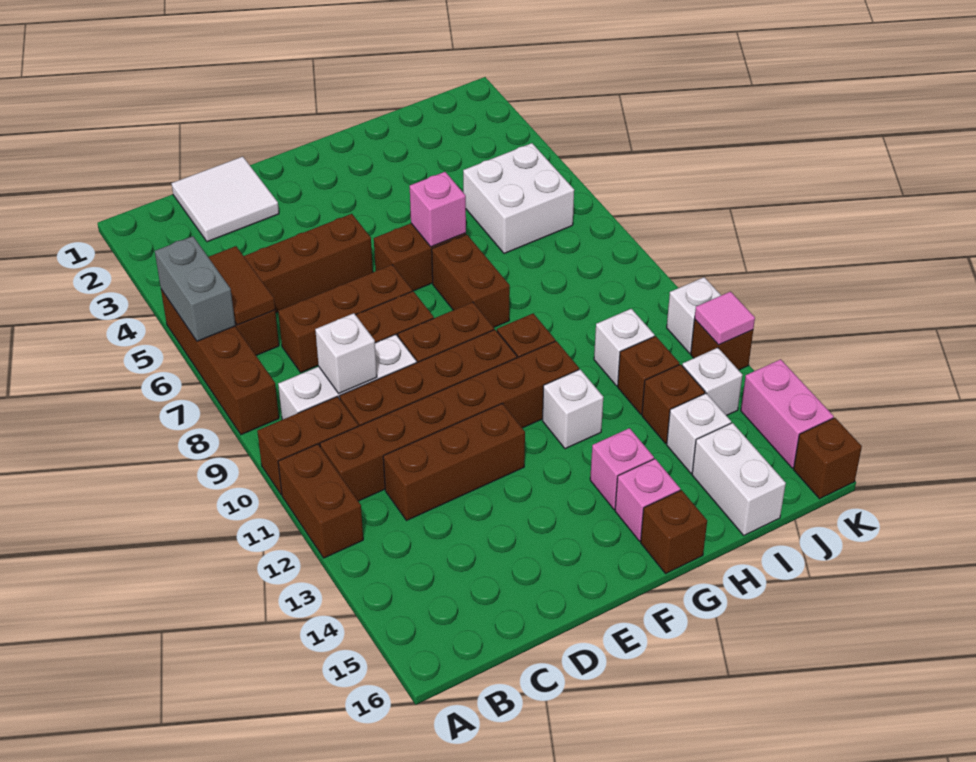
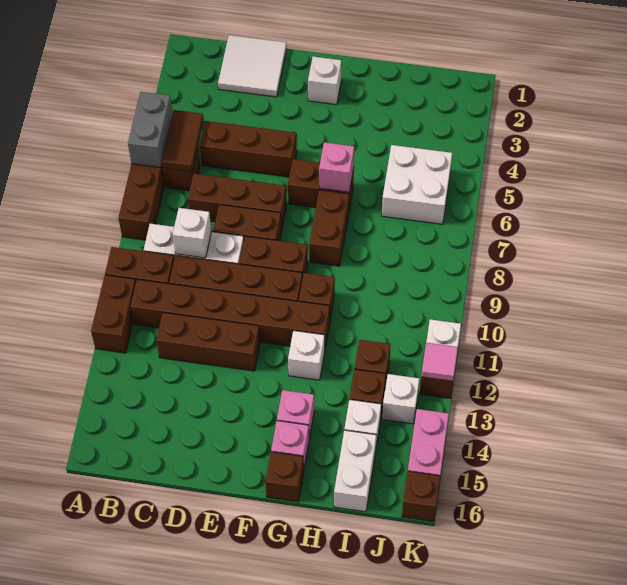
white 1x1 brick [594,309,655,386] -> white 1x1 brick moved to [308,56,341,105]

